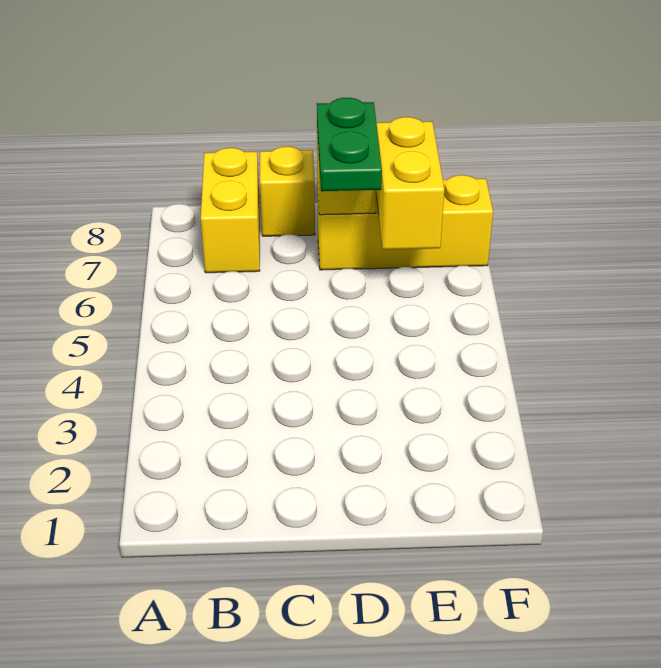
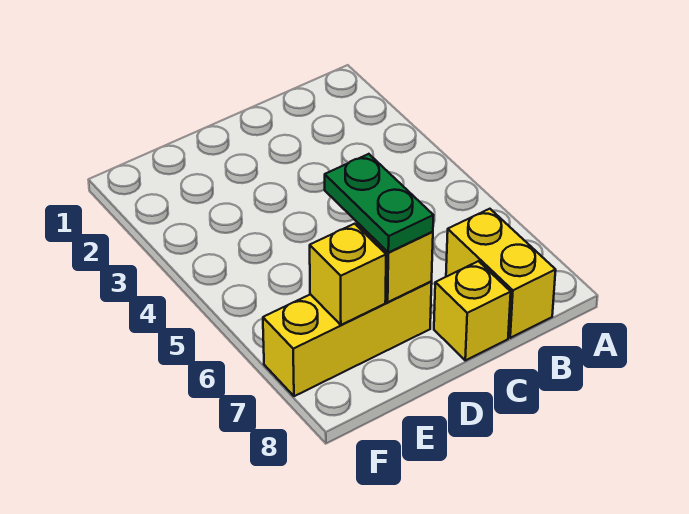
yellow 1x2 brick [376,117,444,250] -> yellow 1x1 brick [310,224,386,325]

